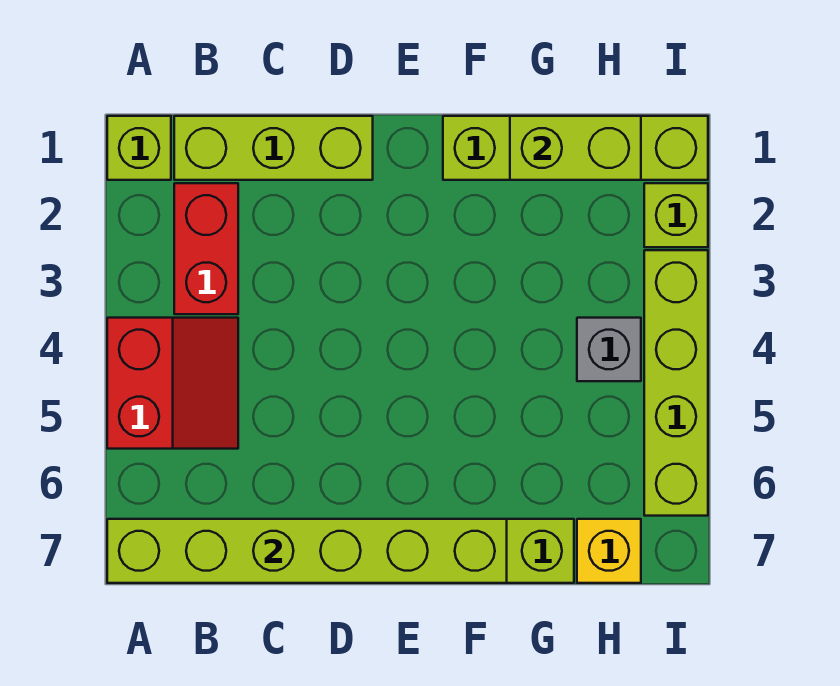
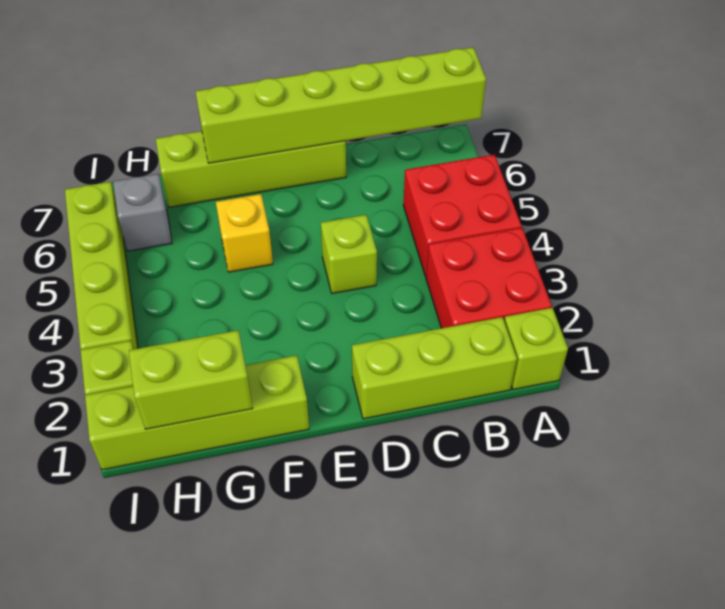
red 2x2 slope [107,318,238,449] -> red 2x2 brick [403,155,522,276]
red 1x2 brick [174,183,238,314] -> red 2x2 brick [426,228,552,328]
none -> lime 1x1 brick [321,215,377,294]
grey 1x1 brick [577,318,641,381] -> grey 1x1 brick moved to [113,174,172,251]
yellow 1x1 brick [577,519,641,583] -> yellow 1x1 brick moved to [216,194,273,272]

